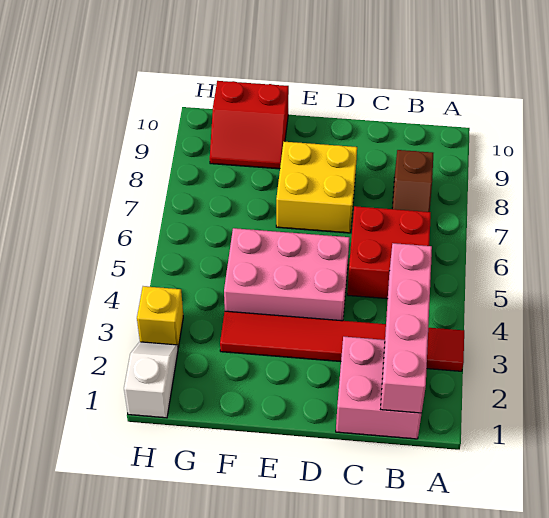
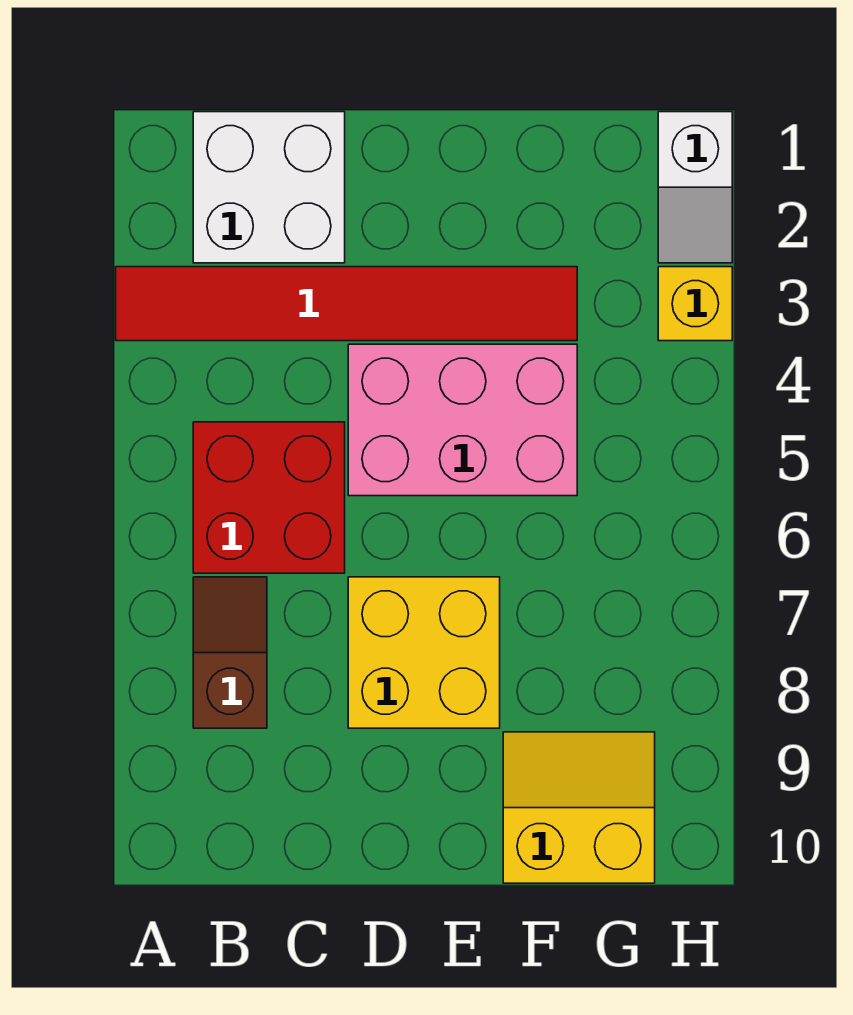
pink 2x2 brick [336,337,422,439] -> white 2x2 brick [193,112,345,263]
pink 1x4 brick [381,243,432,413] -> none
red 2x2 slope [210,81,289,169] -> yellow 2x2 slope [503,732,655,883]

